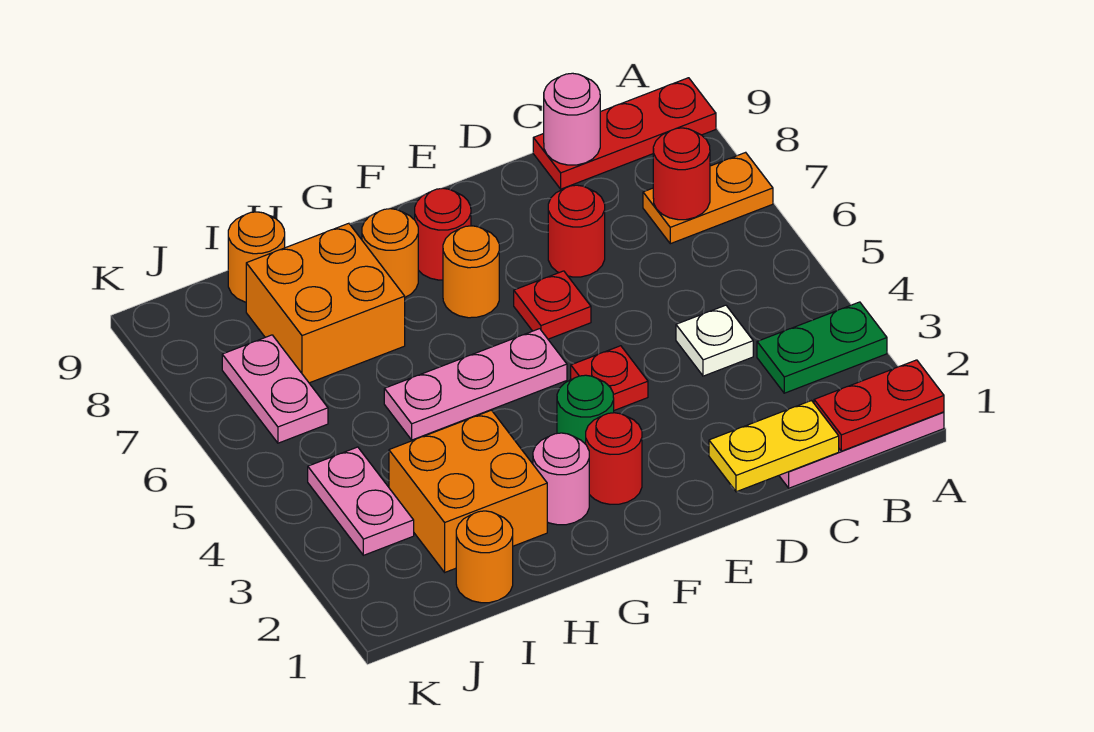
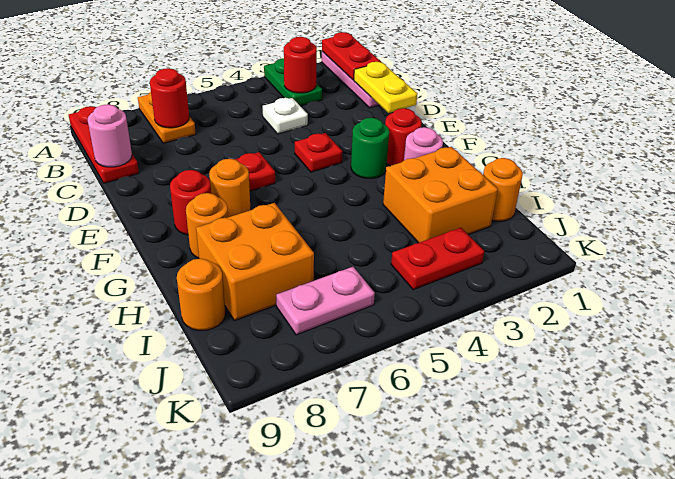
red 1x1 round brick [548,185,605,277] -> red 1x1 round brick moved to [284,37,317,93]
pink 1x3 plate [384,329,567,440] -> none
pink 1x2 plate [308,447,414,555] -> red 1x2 plate [391,228,484,290]

